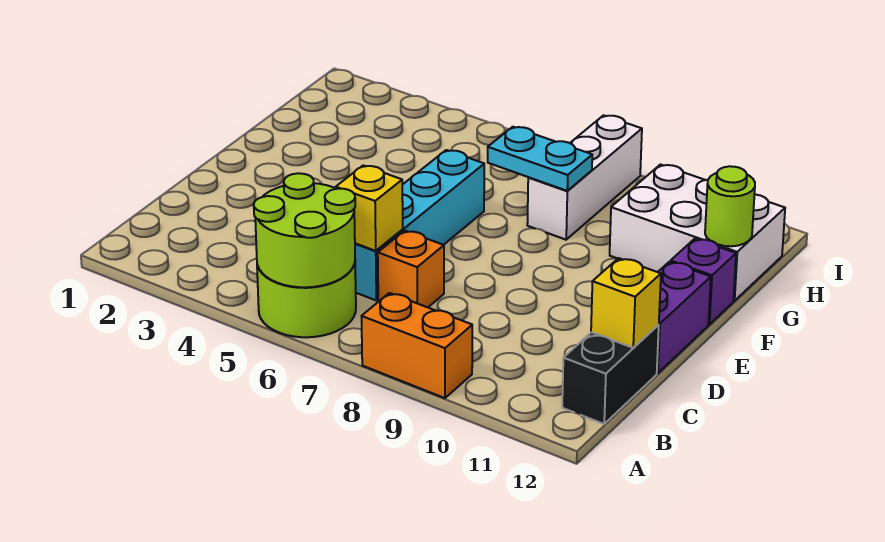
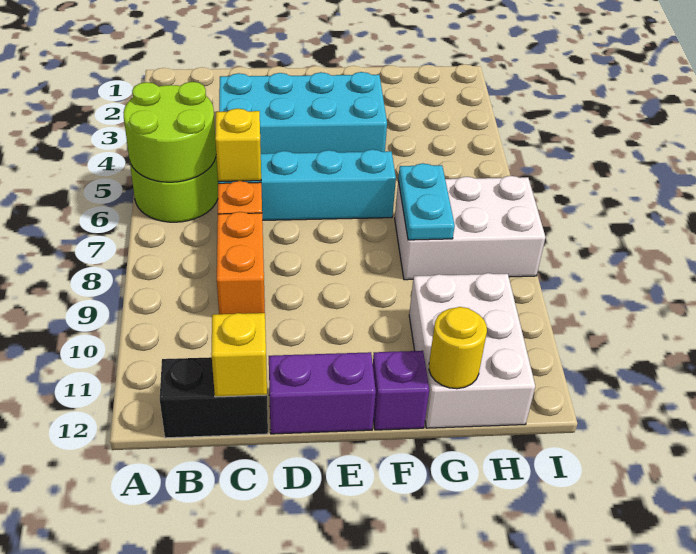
orange 1x2 brick [362,293,472,398] -> orange 1x2 brick moved to [217,212,265,314]
none -> cyan 2x4 brick [219,72,387,154]
white 1x3 brick [527,115,642,240] -> white 2x3 brick [395,176,545,280]
lime 1x1 round brick [705,166,755,246] -> yellow 1x1 round brick [429,307,487,389]

